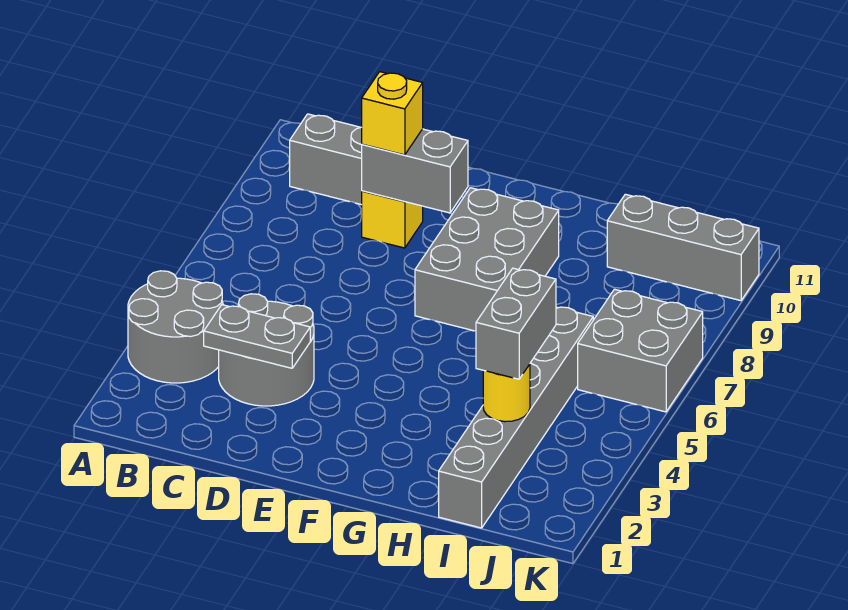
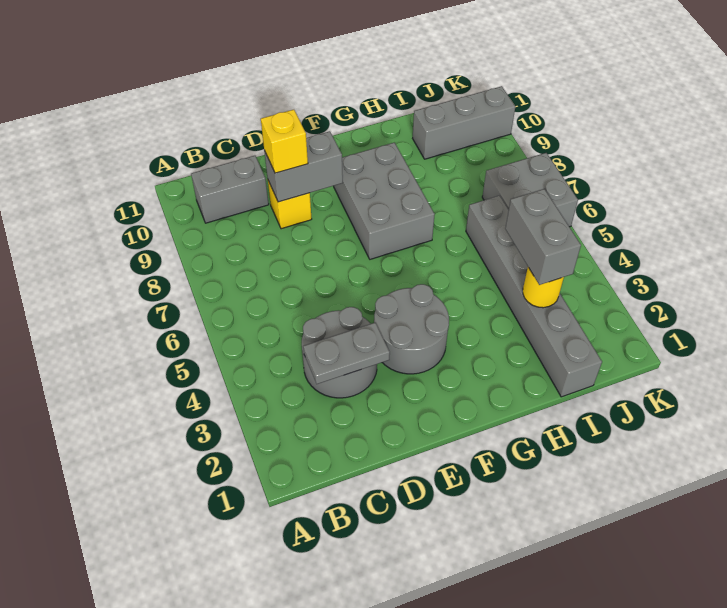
grey 2x2 round brick [128,271,223,383] -> grey 2x2 round brick moved to [374,284,449,374]

